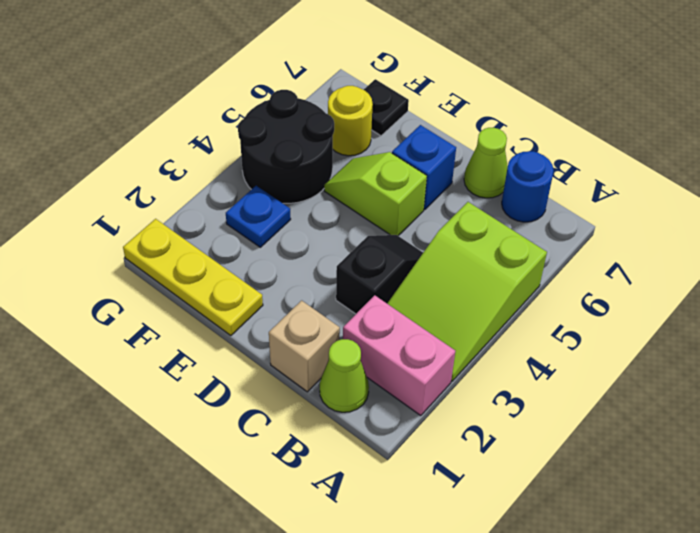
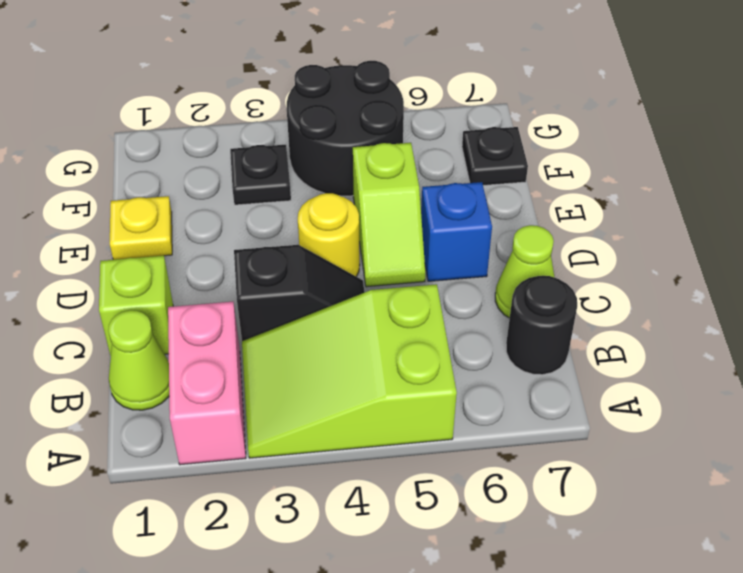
blue 1x1 round brick [502,151,554,222] -> black 1x1 round brick [506,276,577,375]
tan 1x1 brick [269,300,340,392] -> lime 1x1 brick [99,256,173,356]
lime 1x2 slope [324,152,427,236] -> lime 1x2 slope turned to [353,143,425,287]
yellow 1x3 plate [123,219,263,336] -> yellow 1x1 plate [110,196,172,260]
blue 1x1 plate [226,186,291,247] -> black 1x1 plate [230,145,291,205]
yellow 1x1 round brick [328,86,373,156] -> yellow 1x1 round brick moved to [298,193,360,277]

